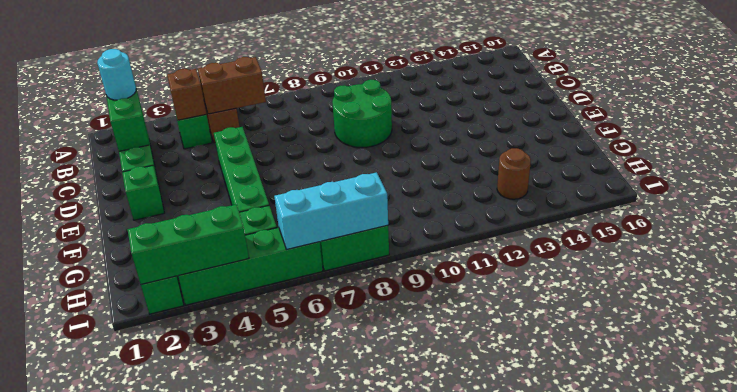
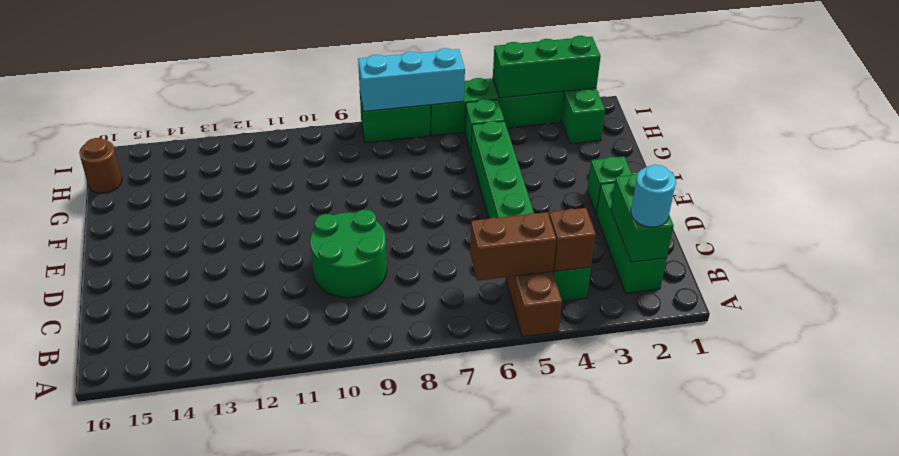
brown 1x1 round brick [497,148,531,199] -> brown 1x1 round brick moved to [79,138,122,193]

